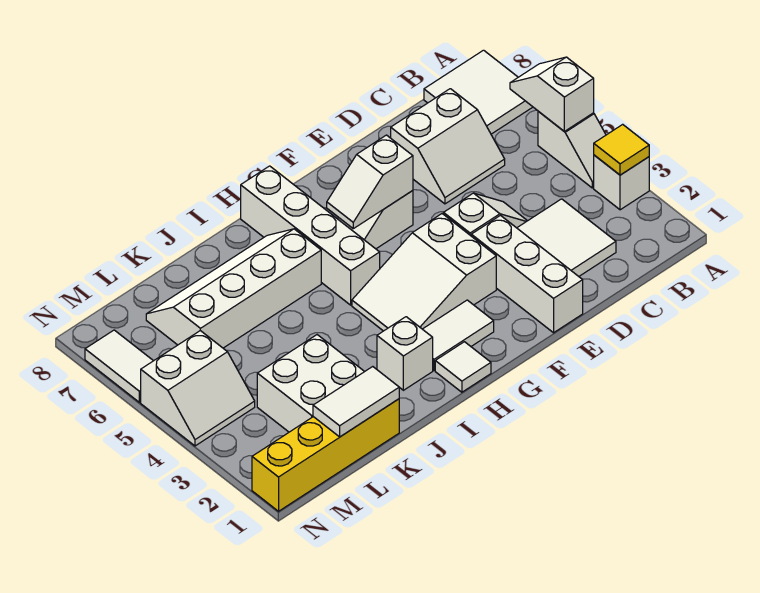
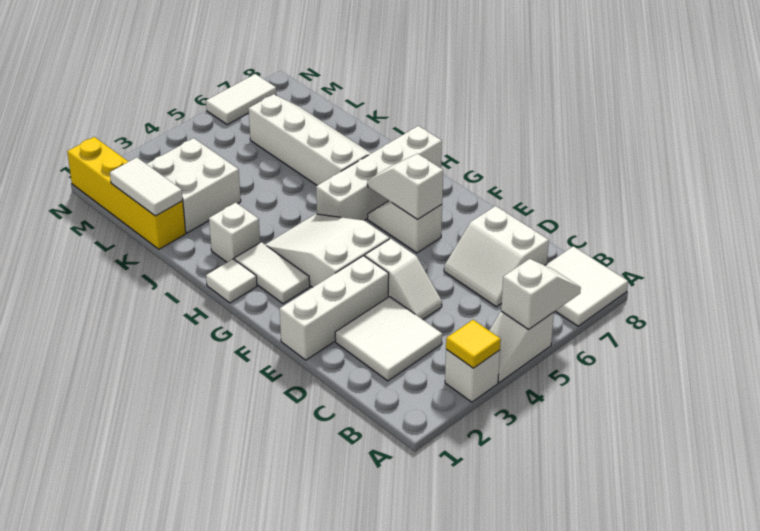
white 2x2 slope [141,331,255,446] -> none

